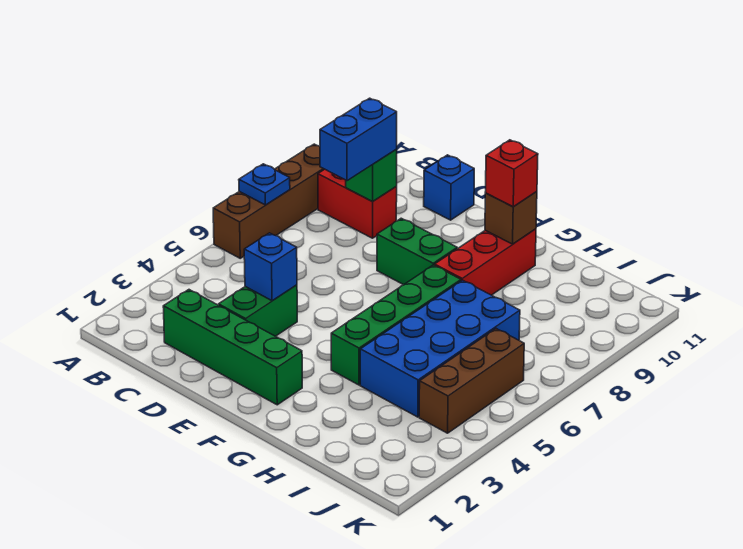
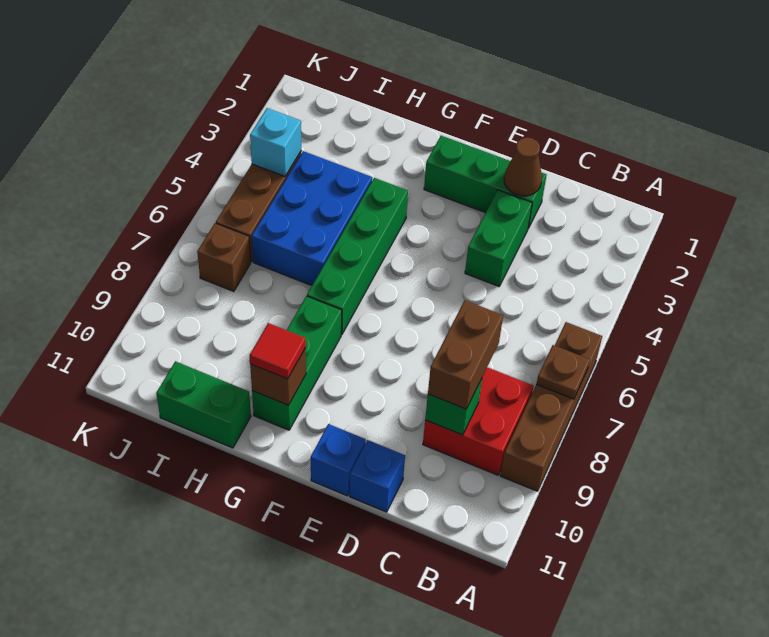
blue 1x1 plate [239,164,290,205] -> brown 1x1 plate [537,345,590,399]
red 1x2 brick [318,169,397,238] -> red 2x2 brick [423,367,533,475]
green 1x4 brick [163,290,302,405] -> green 1x3 brick [424,136,546,228]
blue 1x2 brick [320,98,397,181] -> brown 1x2 brick [428,300,503,409]
none -> brown 1x1 cone [504,137,542,196]
blue 1x1 brick [244,233,297,301] -> blue 1x1 brick moved to [311,424,366,496]
green 1x2 brick [377,218,457,285] -> green 1x2 brick moved to [156,361,251,448]
red 1x3 brick [435,229,536,295] -> green 1x3 brick [252,296,342,430]
red 1x1 brick [485,140,538,207] -> red 1x1 tile [250,323,306,379]
blue 2x4 brick [360,280,520,417] -> blue 2x3 brick [252,151,372,286]
none -> cyan 1x1 brick [250,108,301,176]
none -> brown 1x1 brick [197,223,251,291]

